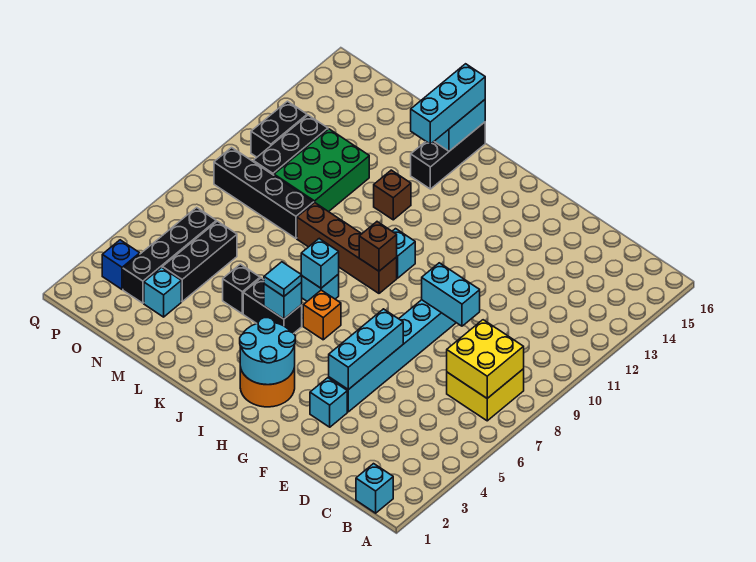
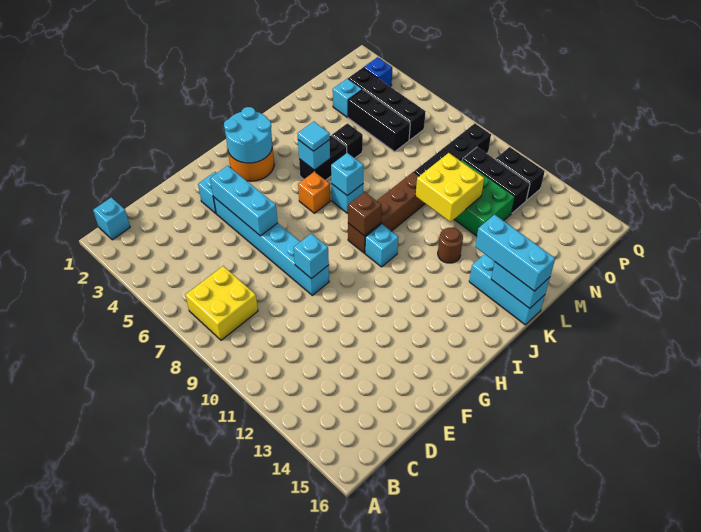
yellow 2x2 brick [447,320,524,398] -> yellow 2x2 brick moved to [416,153,484,222]
cyan 1x2 brick [422,263,480,326] -> cyan 1x1 brick [294,234,329,279]
brown 1x1 brick [374,170,411,220] -> brown 1x1 round brick [438,228,463,263]
black 1x3 brick [411,122,485,189] -> cyan 1x3 brick [469,254,545,325]

